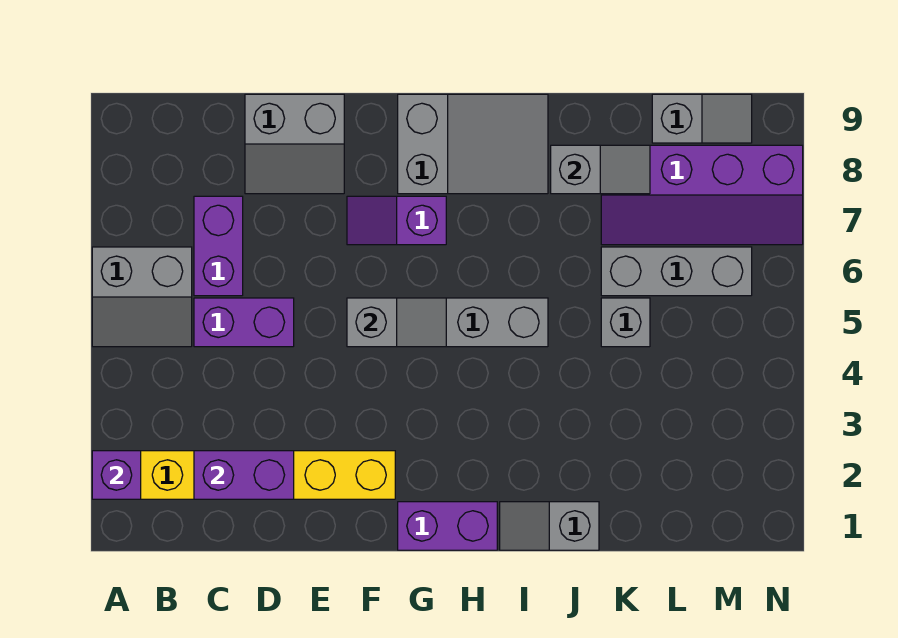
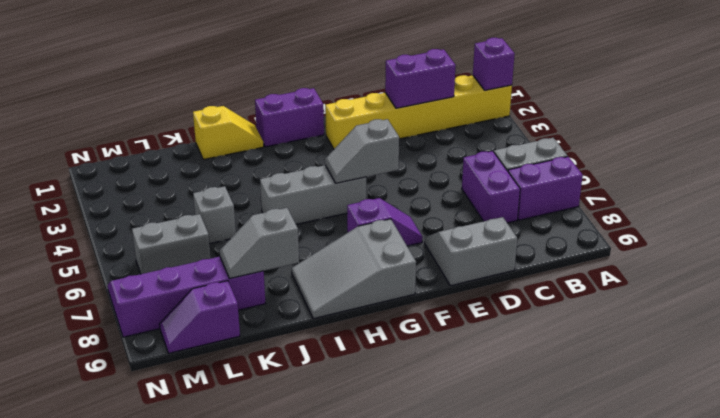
purple 1x2 brick [194,298,294,347] -> purple 1x2 brick moved to [508,157,583,220]
grey 1x2 slope [500,502,599,550] -> yellow 1x2 slope [193,106,264,160]
grey 1x3 brick [601,247,752,296] -> grey 1x2 brick [132,214,211,274]
grey 1x2 slope [652,94,752,143] -> purple 1x2 slope [160,281,240,353]

